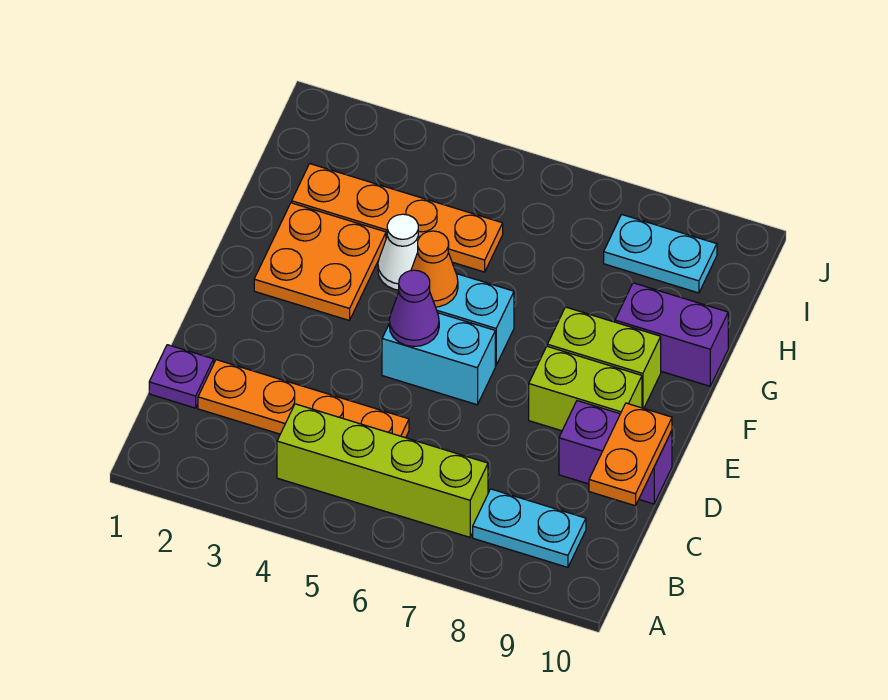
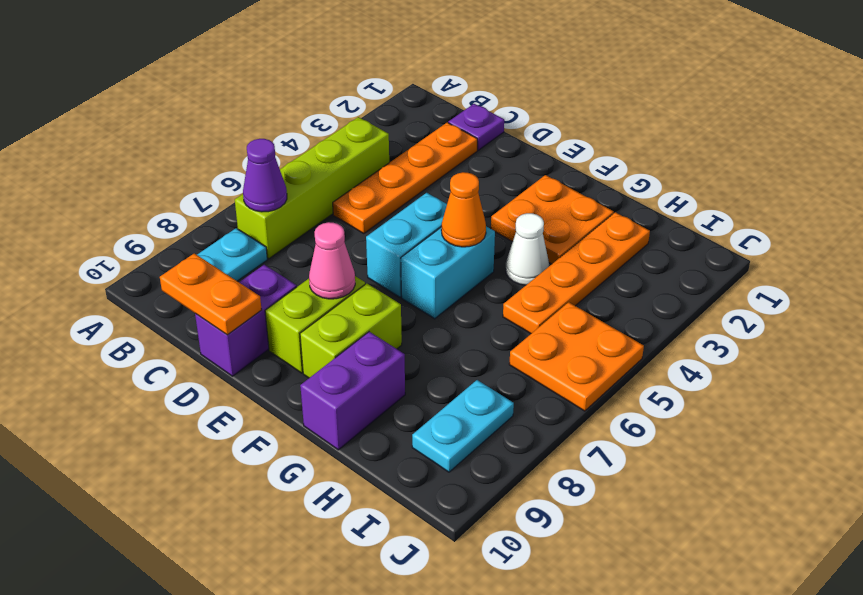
purple 1x1 cone [389,270,439,347] -> purple 1x1 cone moved to [243,139,287,212]
none -> pink 1x1 cone [309,222,355,299]
none -> orange 2x2 plate [509,302,644,411]

